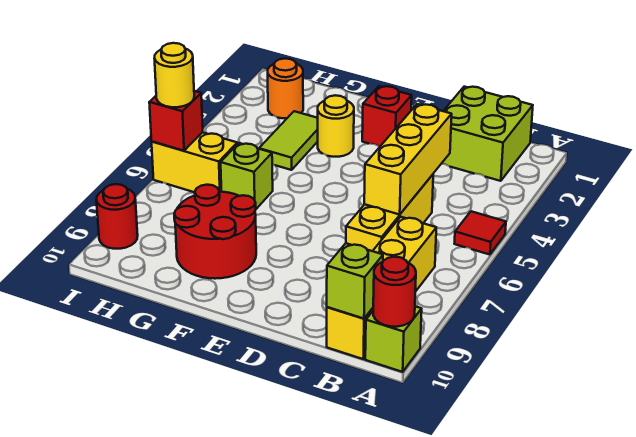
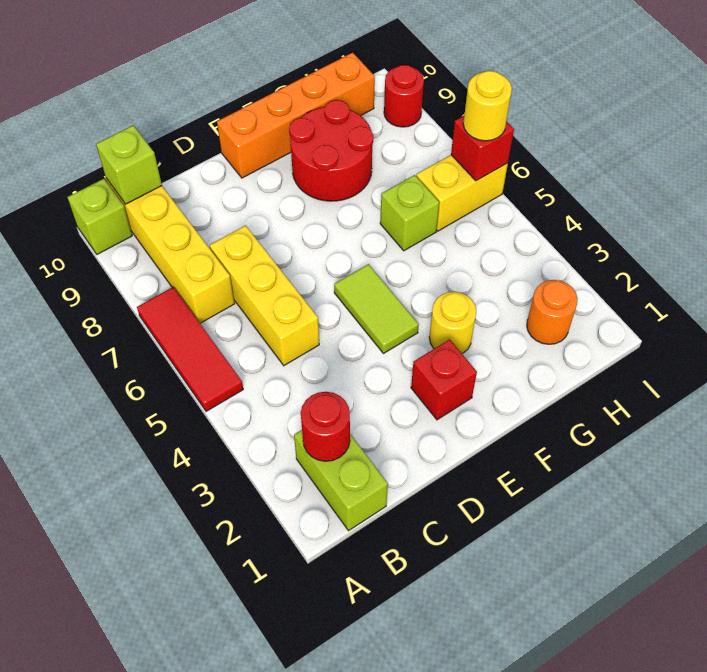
red 1x1 tile [454,211,506,255] -> red 1x3 tile [137,287,243,411]
red 1x1 round brick [373,257,416,327] -> red 1x1 round brick moved to [301,392,350,461]
lime 2x2 brick [442,87,533,181] -> lime 1x2 brick [294,430,388,531]
yellow 1x3 brick [364,104,452,215] -> none
none -> orange 1x4 brick [217,53,375,178]
lime 1x2 tile [259,111,318,170] -> lime 1x2 tile moved to [334,264,419,354]

